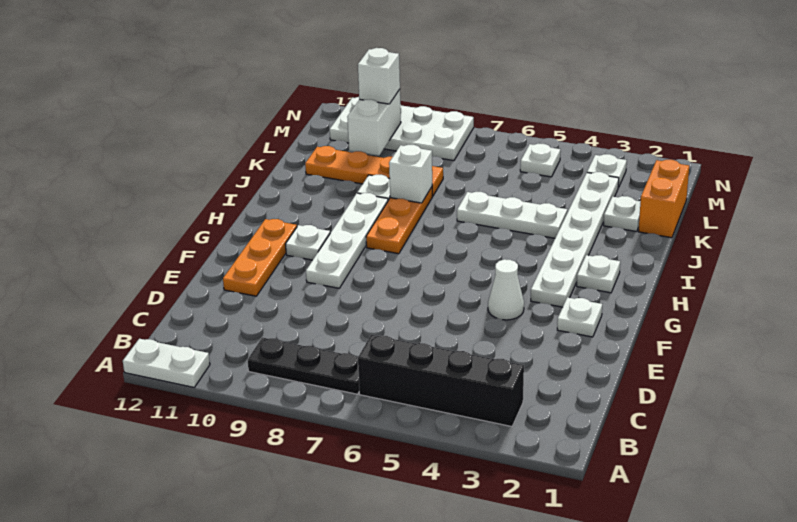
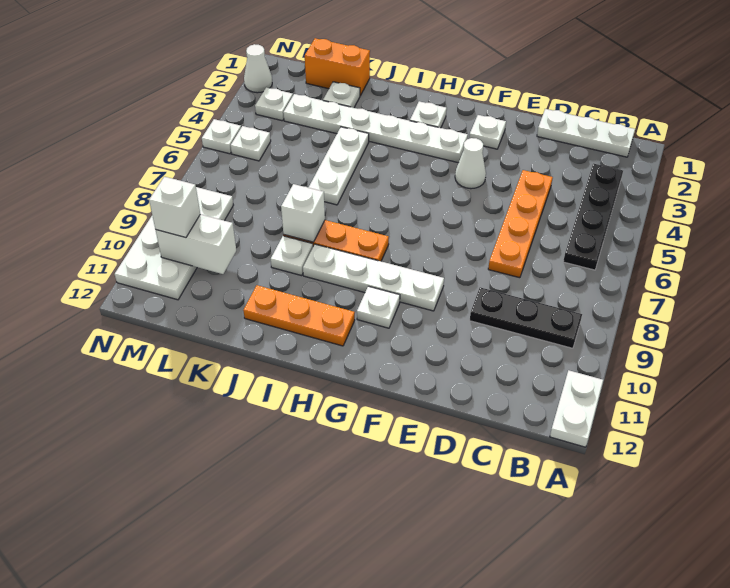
none -> white 1x3 plate [537,109,635,157]
black 1x4 brick [358,335,524,427] -> black 1x4 plate [563,164,623,270]
black 1x3 plate [248,337,359,394] -> black 1x3 plate turned to [470,287,582,348]
orange 1x3 plate [223,219,297,296] -> orange 1x3 plate moved to [243,285,355,346]
orange 1x4 plate [305,146,443,196] -> orange 1x4 plate moved to [488,170,553,278]
none -> white 1x1 cone [244,44,272,93]
none -> white 1x1 plate [202,119,241,154]

